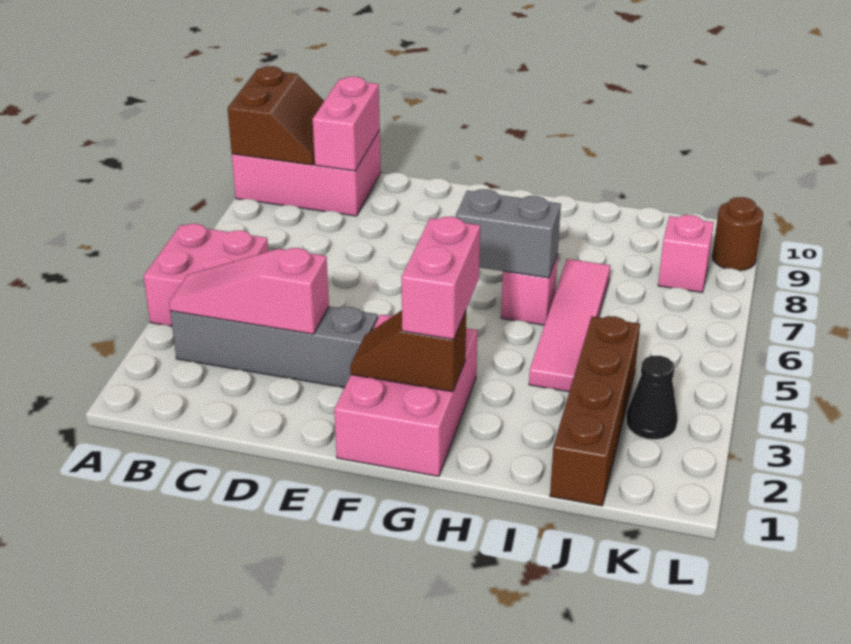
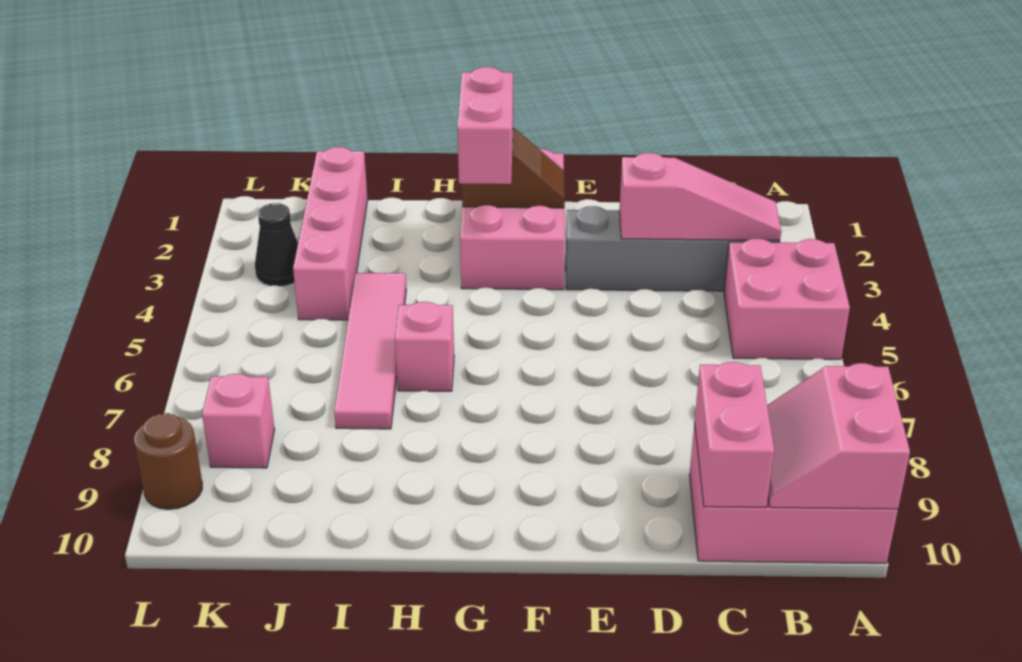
brown 2x2 slope [228,66,324,165] -> pink 2x2 slope [767,363,910,509]
grey 1x2 brick [456,189,561,278] -> none
brown 1x4 brick [550,316,640,506] -> pink 1x4 brick [293,147,368,320]

